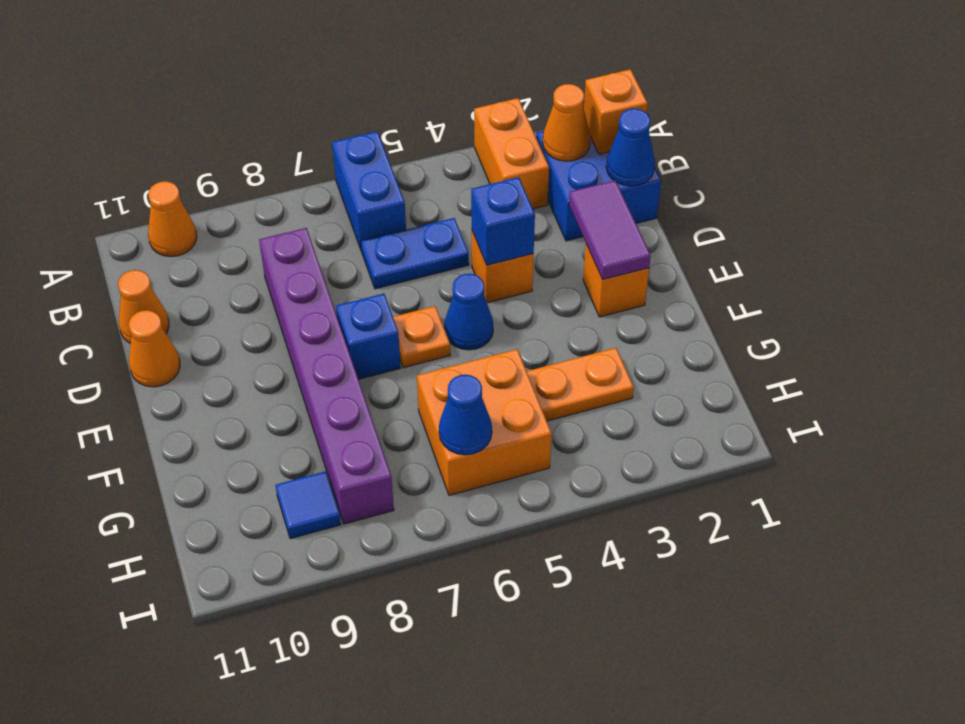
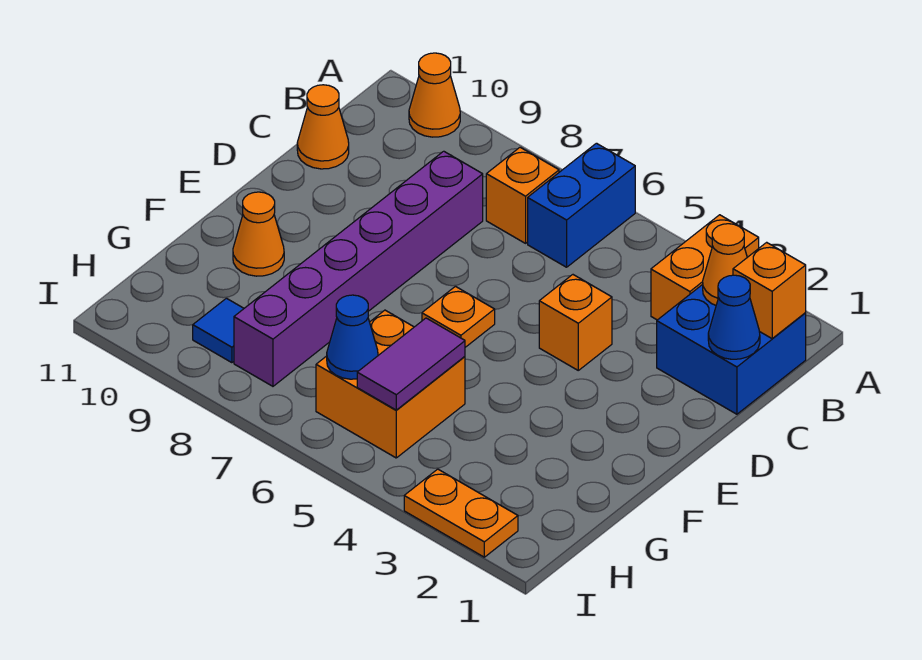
blue 1x2 plate [361,218,469,289] -> none
purple 1x2 tile [569,180,651,280] -> purple 1x2 tile moved to [357,318,465,410]
blue 1x1 brick [471,177,535,265] -> none
orange 1x1 cone [129,310,180,387] -> orange 1x1 cone moved to [233,192,284,276]
orange 1x1 brick [583,244,649,317] -> orange 1x1 brick moved to [486,147,559,243]
blue 1x1 cone [444,274,493,350] -> none
blue 1x1 brick [336,294,401,379] -> none
orange 1x2 plate [527,348,634,421] -> orange 1x2 plate moved to [404,469,518,557]

